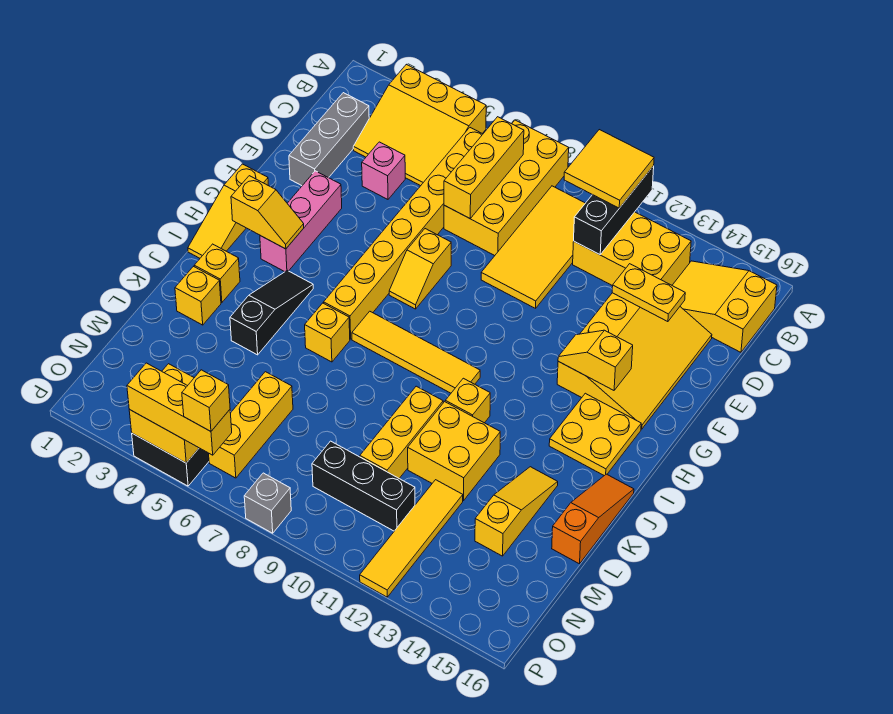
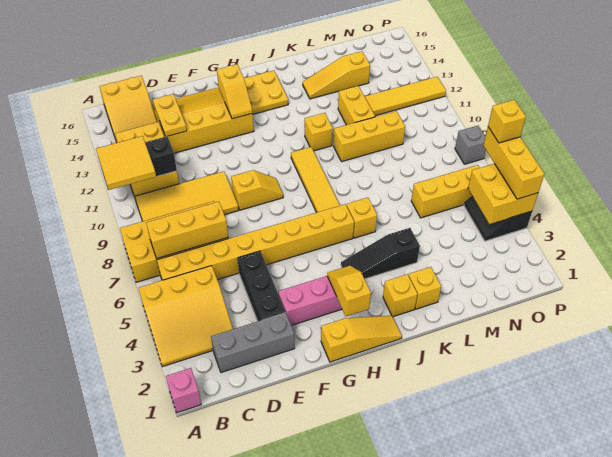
yellow 3x3 slope [353,64,486,186] -> yellow 3x3 slope turned to [138,266,233,367]
pink 1x1 brick [362,142,405,199] -> pink 1x1 brick moved to [166,368,201,413]
yellow 1x2 slope [389,229,451,309] -> yellow 1x2 slope moved to [231,170,283,210]
orange 1x3 slope [552,474,634,564] -> none
yellow 2x2 brick [408,402,500,500] -> yellow 1x2 brick [338,86,375,125]
black 1x3 brick [312,441,415,531] -> black 1x3 brick moved to [238,251,286,321]

